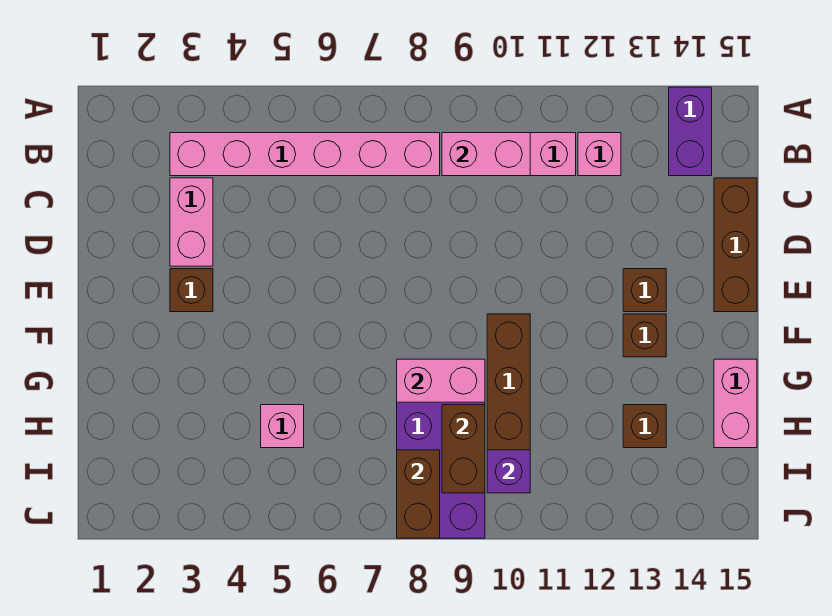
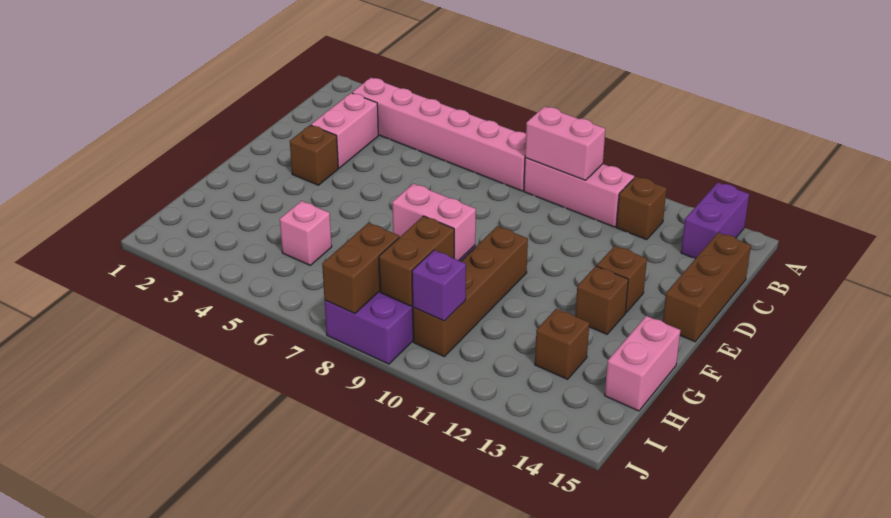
pink 1x1 brick [578,133,621,176] -> brown 1x1 brick [616,177,667,240]

